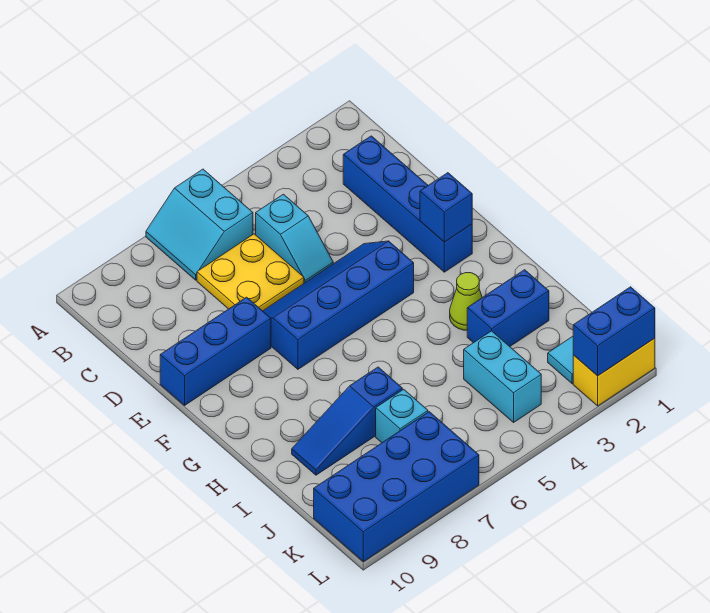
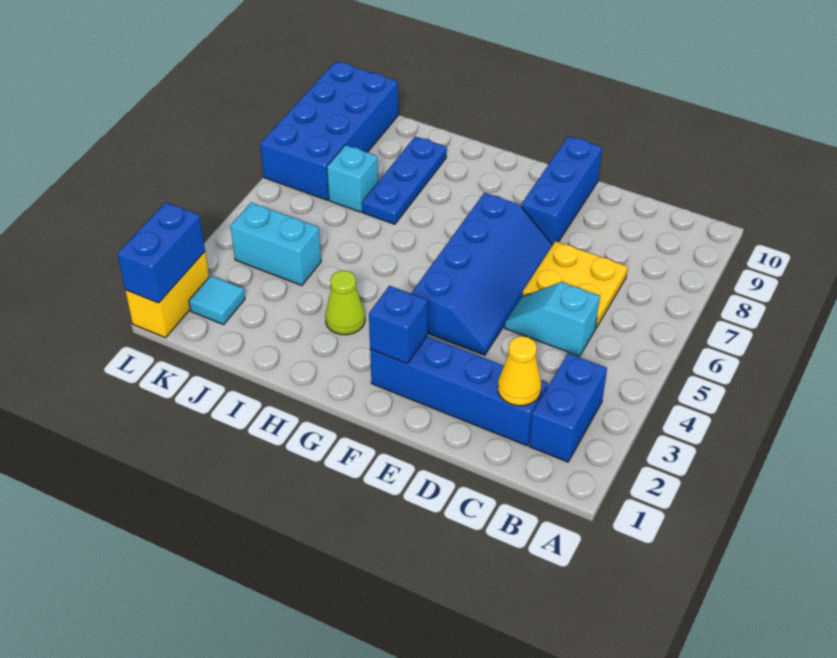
cyan 2x2 slope [146,169,253,280] -> none
none -> yellow 1x1 cone [498,336,541,406]
blue 1x2 brick [467,270,549,346] -> blue 1x2 brick moved to [529,353,607,462]
blue 1x3 slope [292,367,402,475] -> blue 1x3 plate [362,136,447,224]

